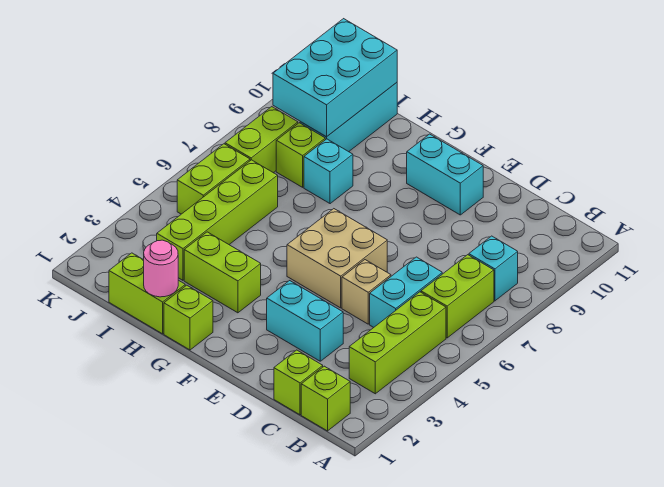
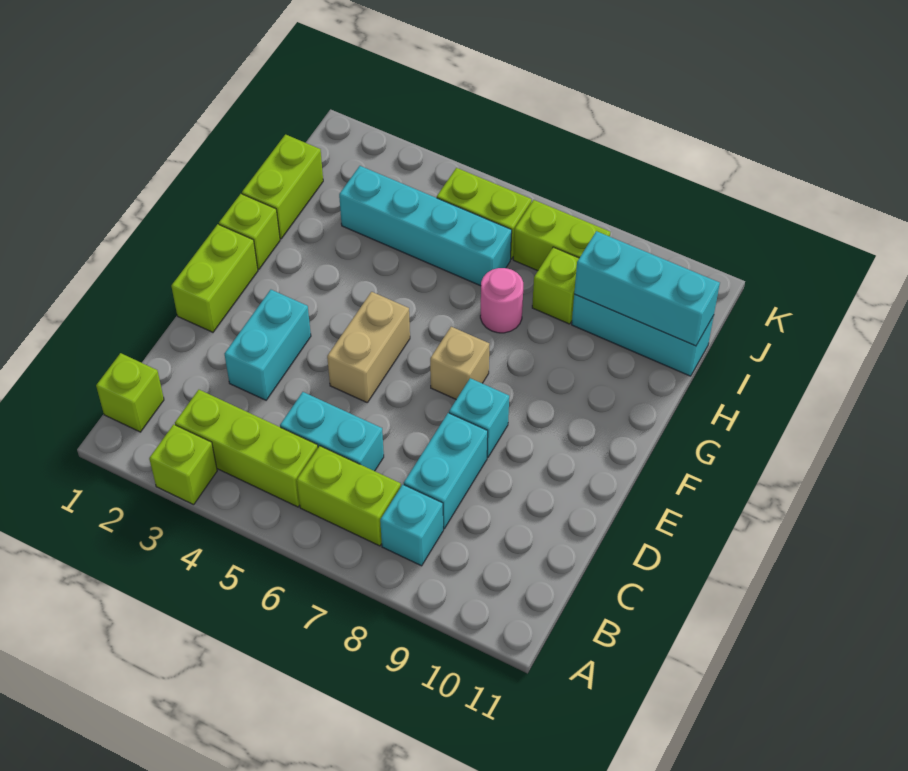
lime 1x1 brick [274,350,323,415] -> lime 1x1 brick moved to [149,424,217,505]
tan 1x1 brick [342,260,391,324] -> tan 1x1 brick moved to [430,327,489,399]
tan 2x2 brick [287,209,387,308] -> tan 1x2 brick [327,292,410,402]
cyan 1x2 brick [407,134,483,215] -> cyan 1x2 brick moved to [404,413,488,529]
lime 1x2 brick [184,232,261,313] -> lime 1x2 brick moved to [171,224,258,332]
pink 1x1 round brick [144,240,178,297] -> pink 1x1 round brick moved to [480,268,523,333]
cyan 1x1 brick [304,139,353,204] -> cyan 1x1 brick moved to [449,378,509,458]
lime 1x4 brick [157,160,278,280] -> cyan 1x4 brick [339,166,512,286]
cyan 2x3 brick [273,19,397,137] -> cyan 1x3 brick [574,231,720,346]

